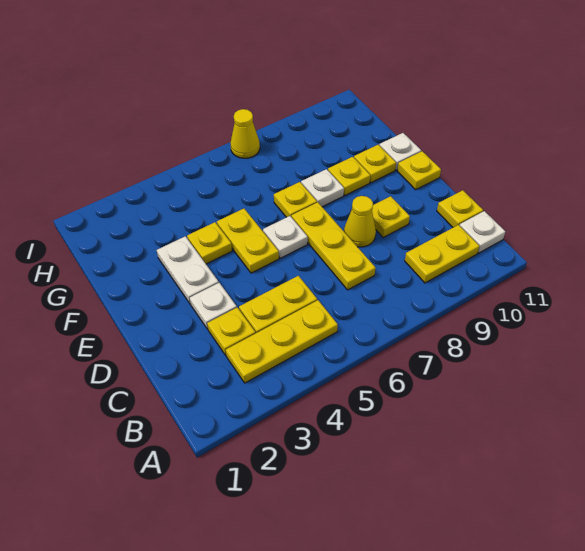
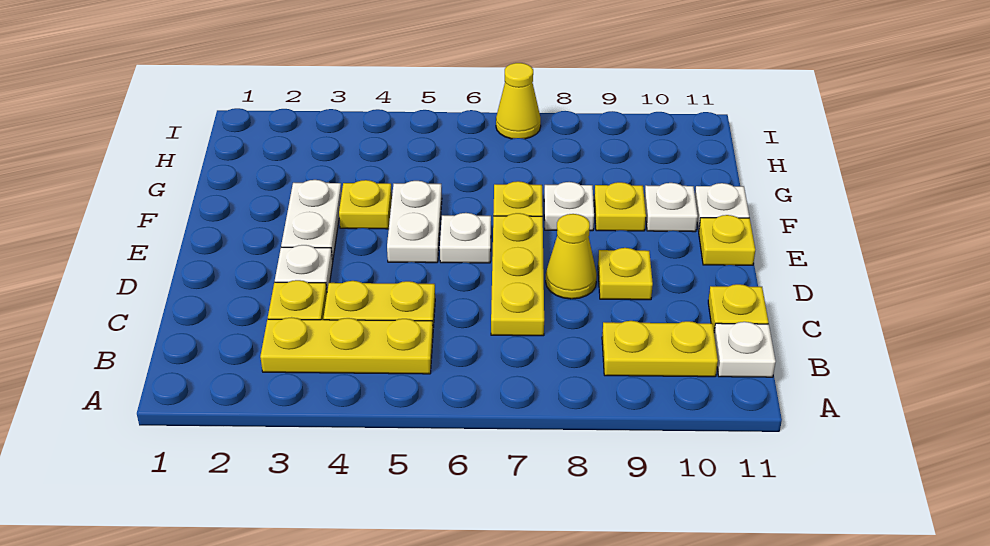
yellow 1x2 plate [217,209,279,273] -> white 1x2 plate [387,181,442,263]
yellow 1x1 plate [354,145,396,183] -> white 1x1 plate [644,183,698,232]

